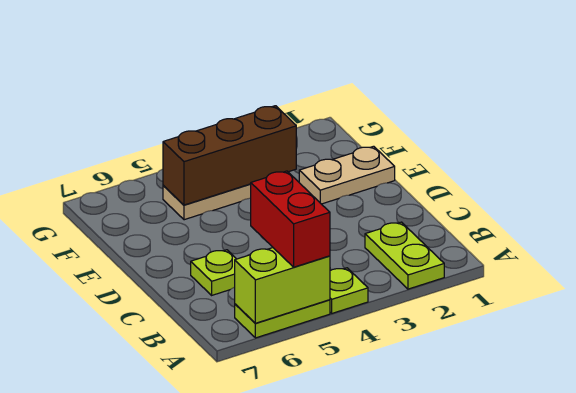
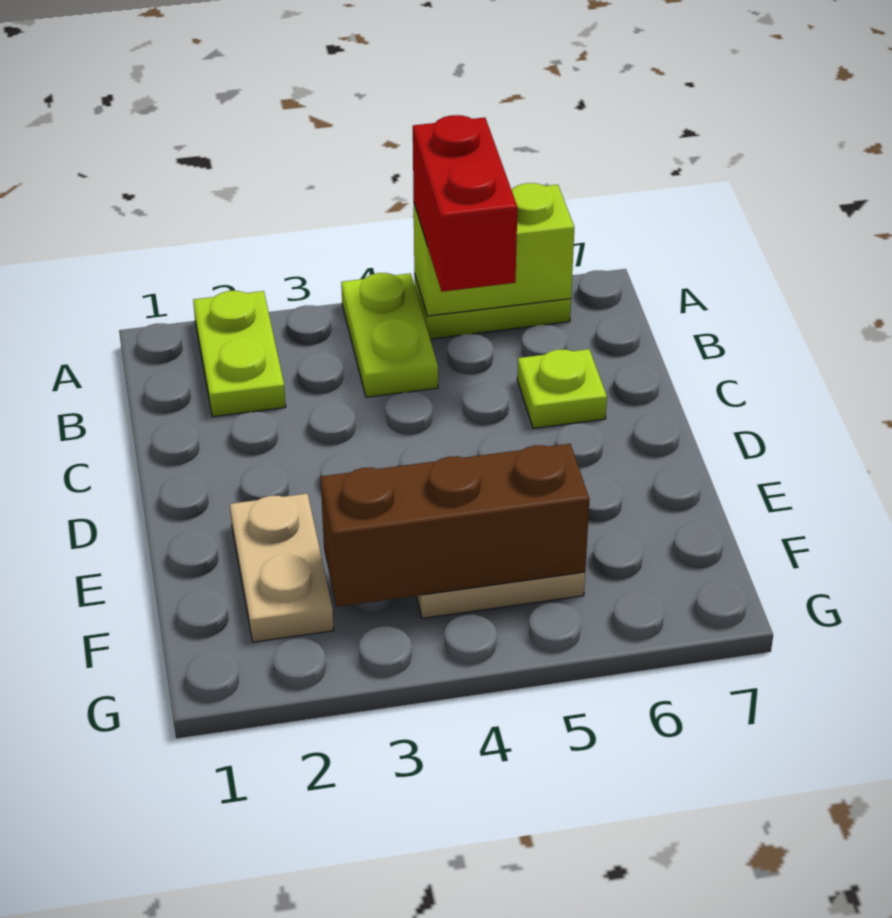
lime 1x1 plate [330,268,368,313] -> lime 1x2 plate [341,273,438,397]
tan 1x2 plate [299,146,395,204] -> tan 1x2 plate turned to [230,494,334,642]

